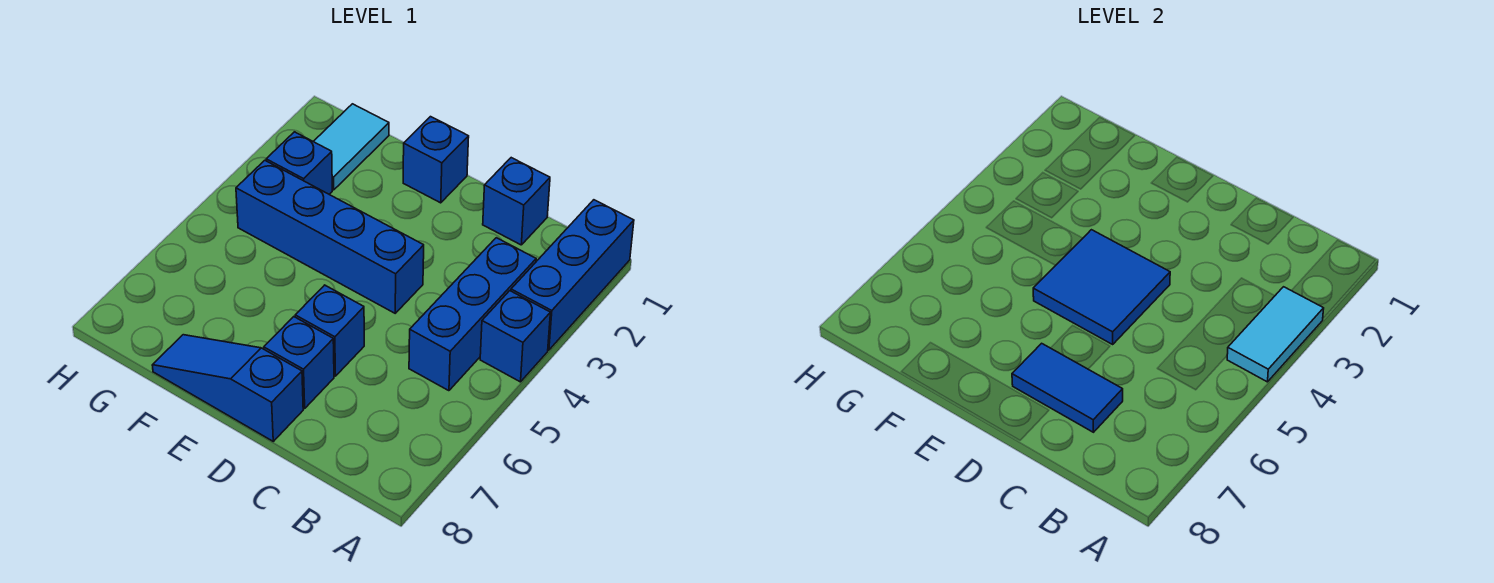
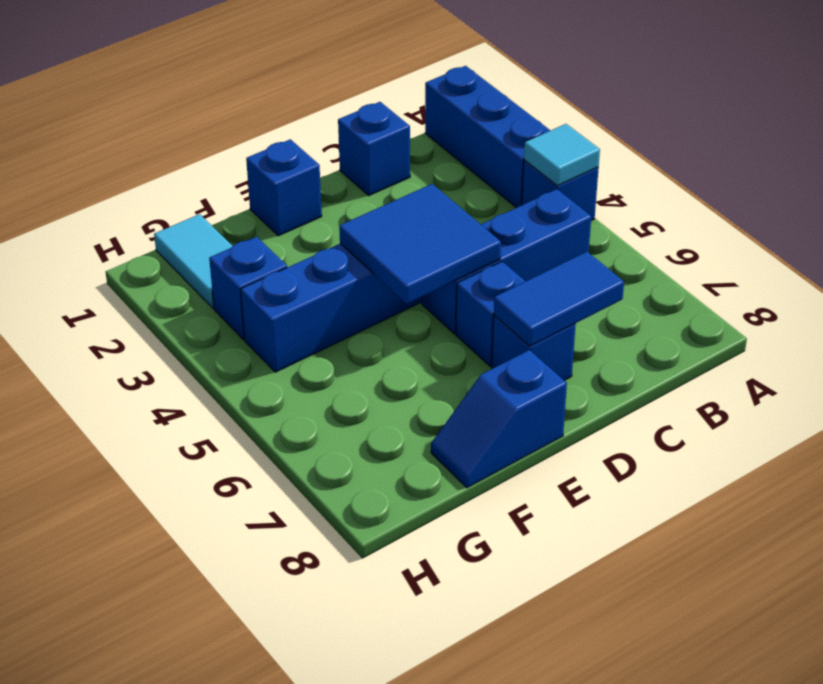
cyan 1x2 tile [1227,287,1324,382] -> cyan 1x1 tile [524,124,600,186]
blue 1x3 brick [409,238,536,391] -> blue 1x3 brick turned to [422,189,591,334]
blue 1x3 slope [152,335,303,441] -> blue 1x2 slope [431,350,567,488]

